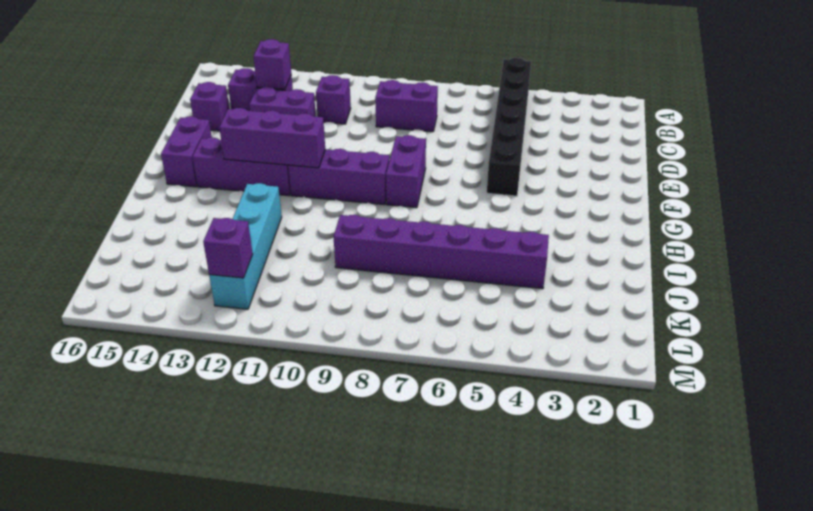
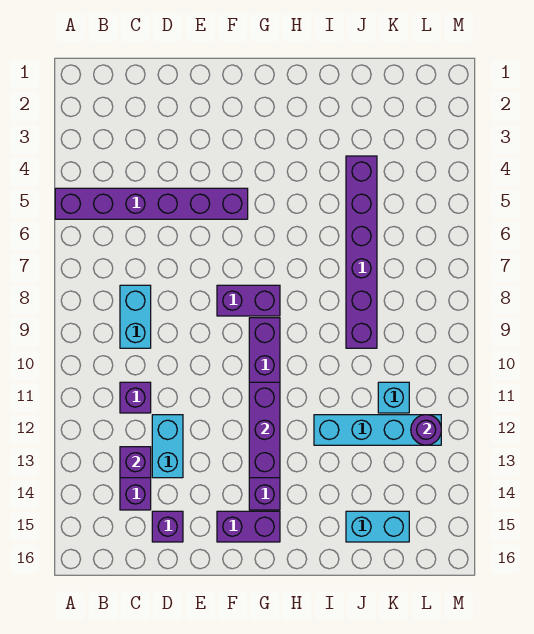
black 1x6 brick [487,58,531,196] -> purple 1x6 brick [55,188,248,219]
purple 1x2 brick [375,80,438,132] -> cyan 1x2 brick [120,285,151,348]
purple 1x2 brick [249,87,316,117] -> cyan 1x2 brick [152,415,183,478]
none -> cyan 1x2 brick [346,511,409,542]
none -> cyan 1x1 brick [378,382,409,413]
purple 1x1 brick [203,218,253,278] -> purple 1x1 round brick [411,415,441,445]

